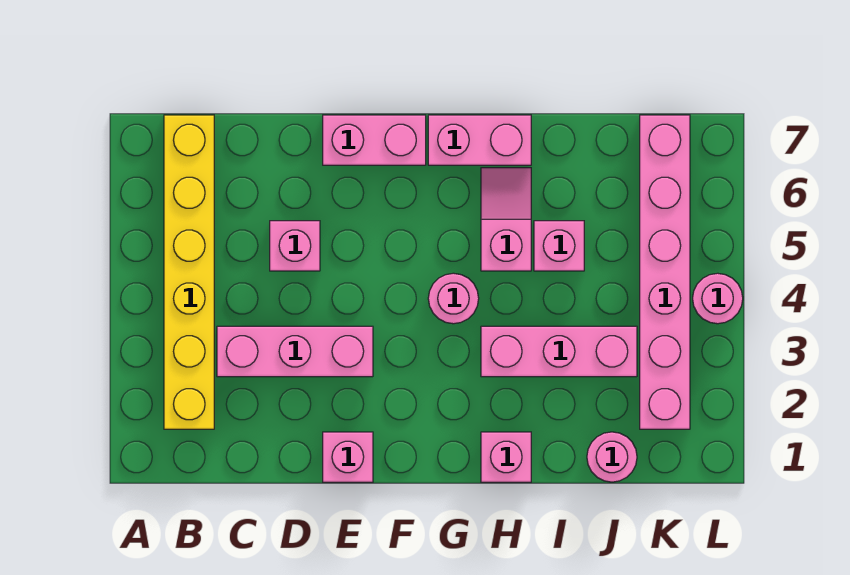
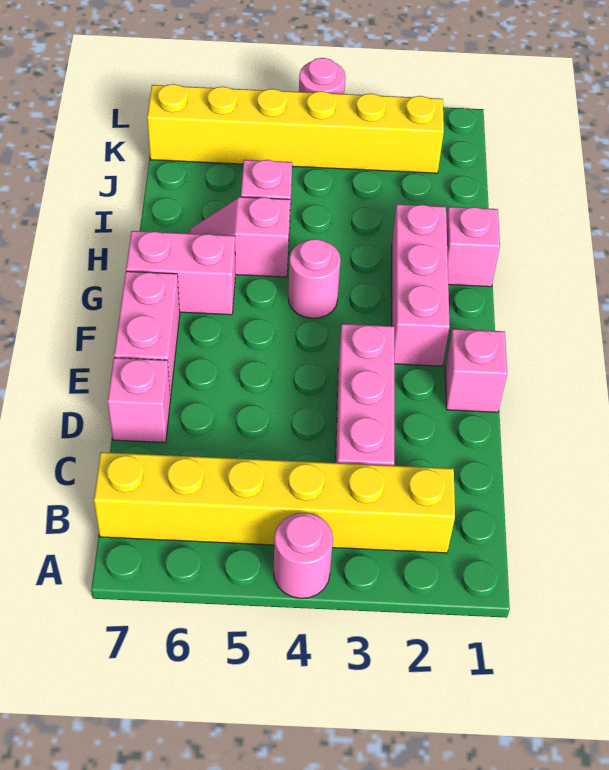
pink 1x1 brick [270,221,320,271] -> pink 1x1 brick moved to [108,358,171,443]
pink 1x2 brick [428,115,531,165] -> pink 1x2 brick turned to [126,231,235,315]
pink 1x3 brick [481,326,637,377] -> pink 1x3 brick moved to [392,204,450,366]
pink 1x1 round brick [587,432,637,482] -> pink 1x1 round brick moved to [274,513,333,598]
pink 1x6 brick [640,115,690,429] -> yellow 1x6 brick [147,84,444,173]

